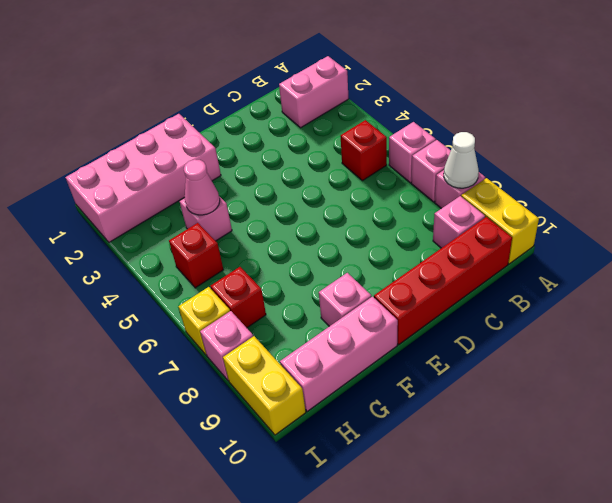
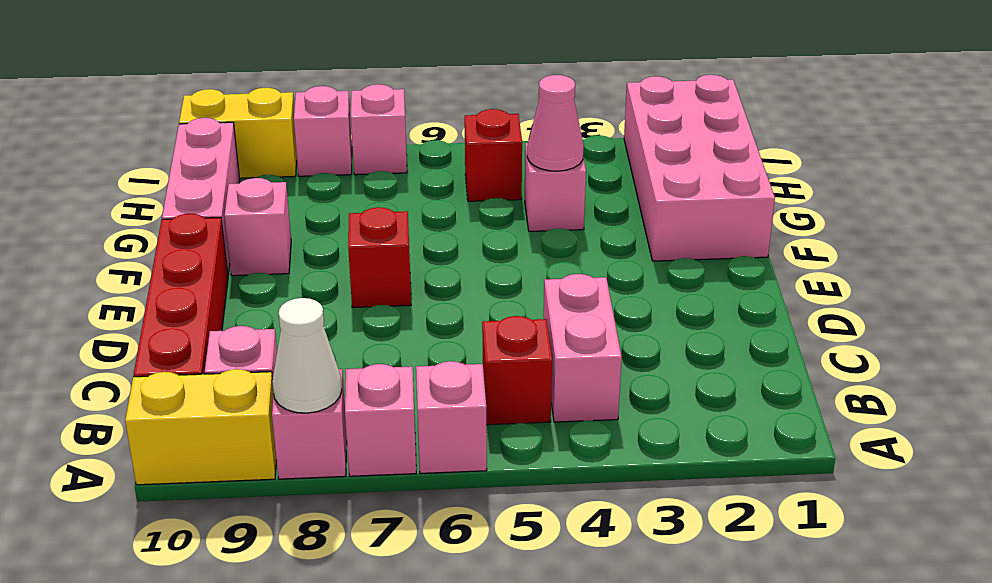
pink 1x2 brick [279,56,349,128] -> pink 1x2 brick moved to [544,274,622,422]
red 1x1 brick [211,267,266,328] -> red 1x1 brick moved to [348,207,411,308]
yellow 1x1 brick [178,287,230,355] -> pink 1x1 brick [351,84,407,175]

